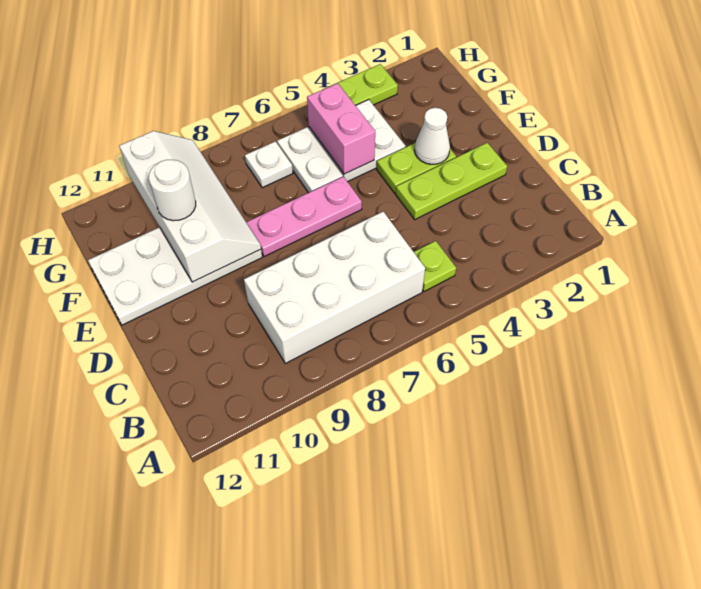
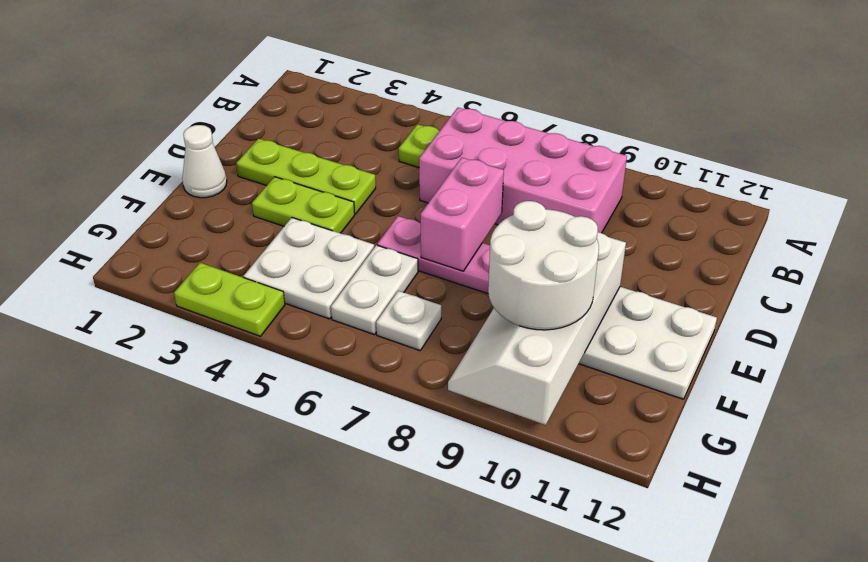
white 2x4 brick [244,212,425,363] -> pink 2x4 brick [419,108,627,233]
white 1x1 cone [415,108,450,164] -> white 1x1 cone moved to [182,125,227,198]
pink 1x2 brick [307,83,375,174] -> pink 1x2 brick moved to [421,158,504,271]
white 1x1 round brick [149,160,196,221] -> white 2x2 round brick [488,201,599,330]

